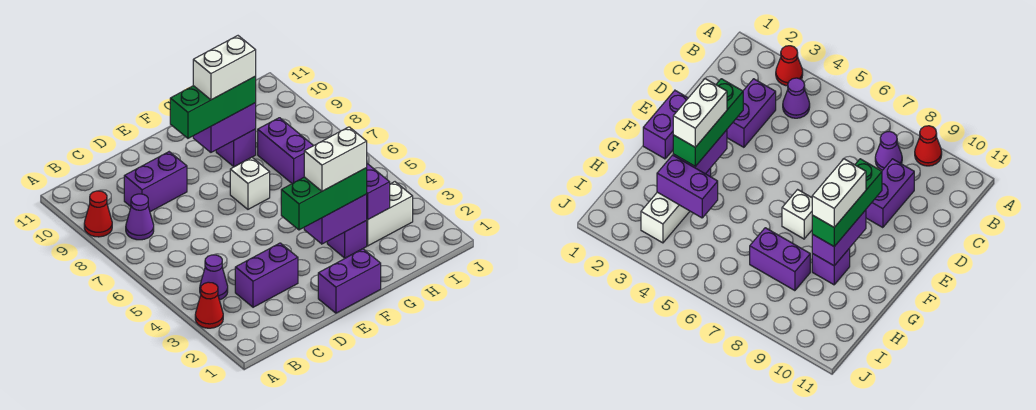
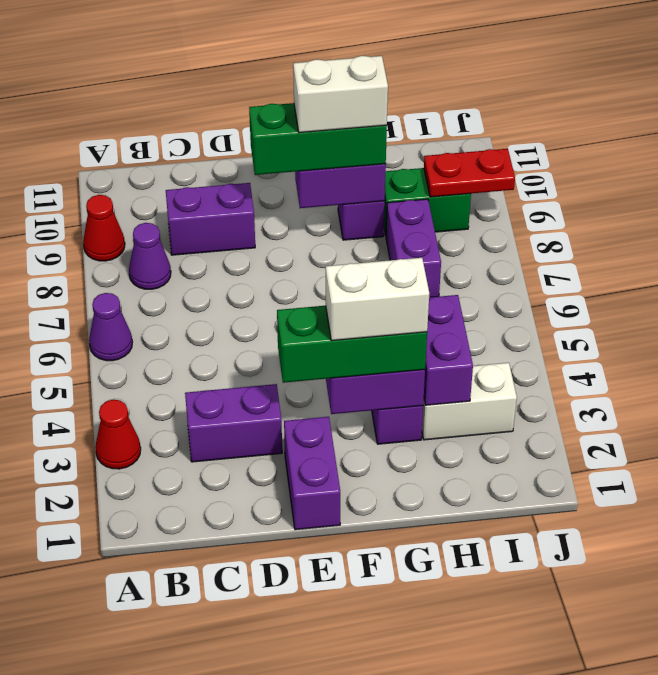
purple 1x1 cone [200,255,228,300] -> purple 1x1 cone moved to [89,293,133,361]
purple 1x2 brick [318,249,381,313] -> purple 1x2 brick turned to [284,417,340,530]
white 1x1 brick [230,157,270,209] -> none
none -> green 1x2 brick [384,168,471,235]
none -> red 1x2 plate [424,149,515,197]

